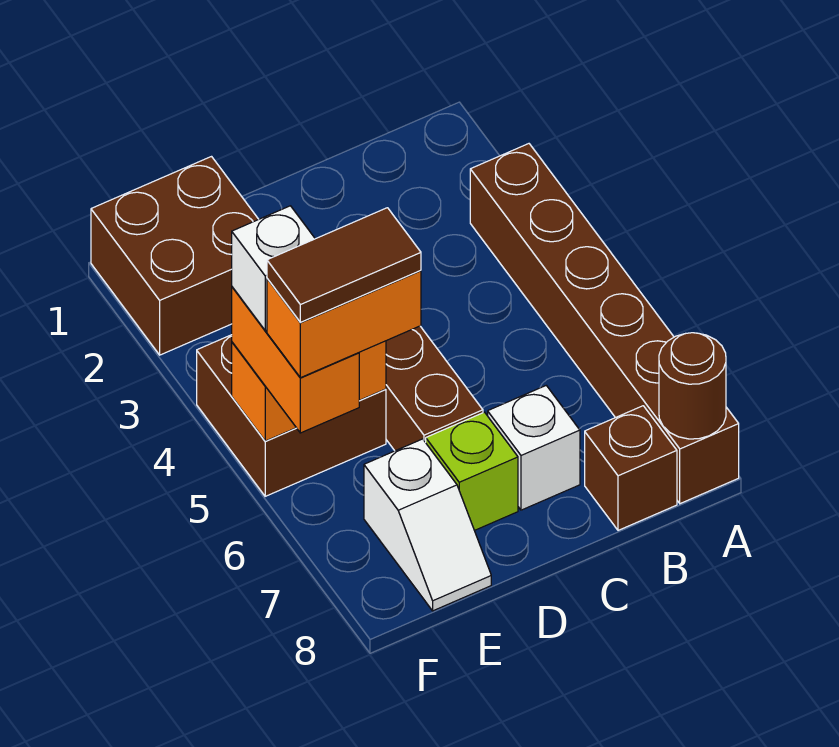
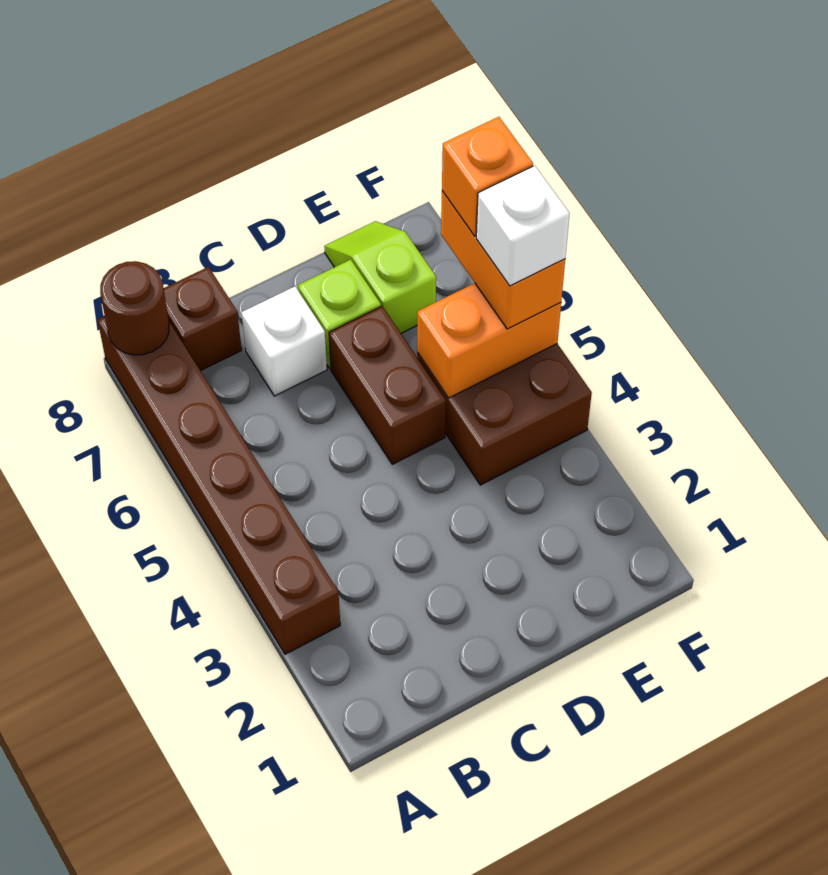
brown 2x2 brick [91,157,259,355] -> none
orange 1x2 brick [267,270,421,378] -> orange 1x1 brick [442,117,533,236]
brown 1x2 tile [267,208,421,322] -> none
white 1x2 slope [364,439,491,611] -> lime 1x2 slope [324,221,436,333]

